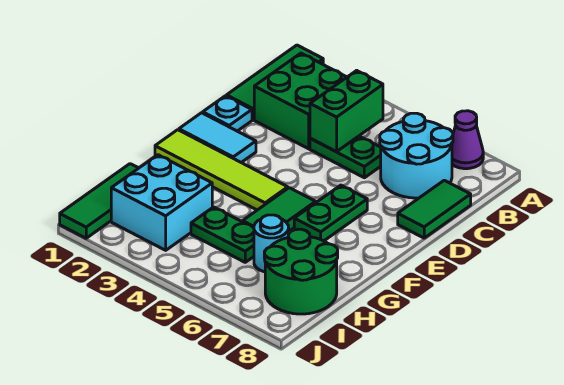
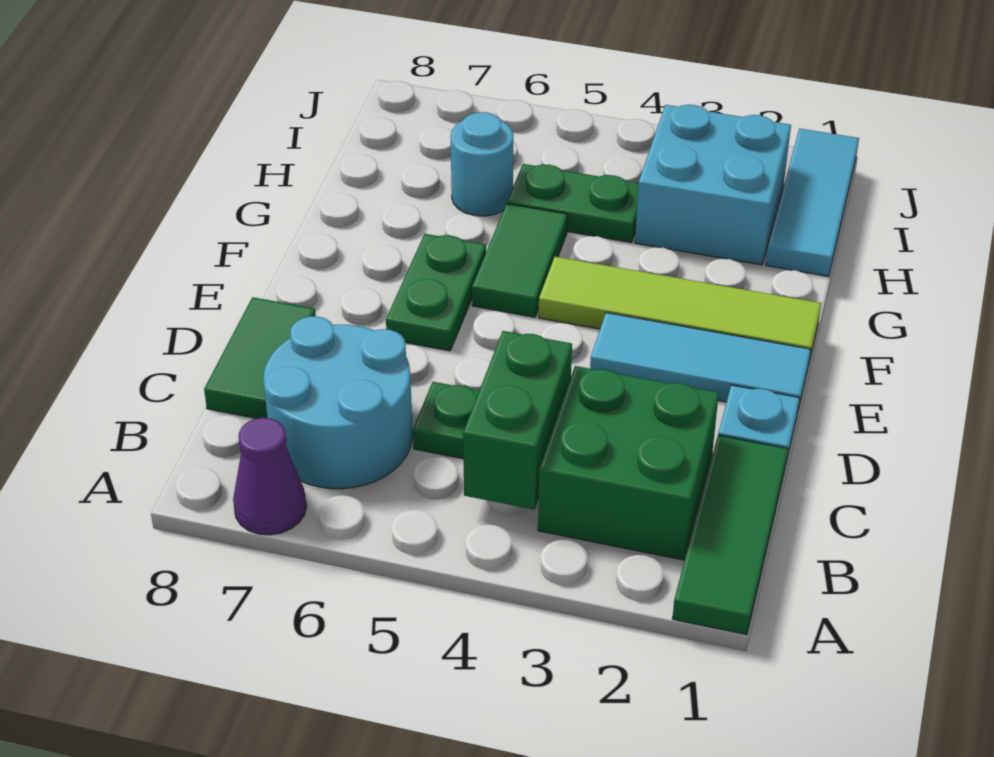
cyan 1x2 tile [179,113,256,163] -> cyan 1x3 tile [590,313,811,414]
green 1x3 tile [60,164,138,238] -> cyan 1x3 tile [766,128,859,276]
green 2x2 round brick [264,229,338,314] -> none

